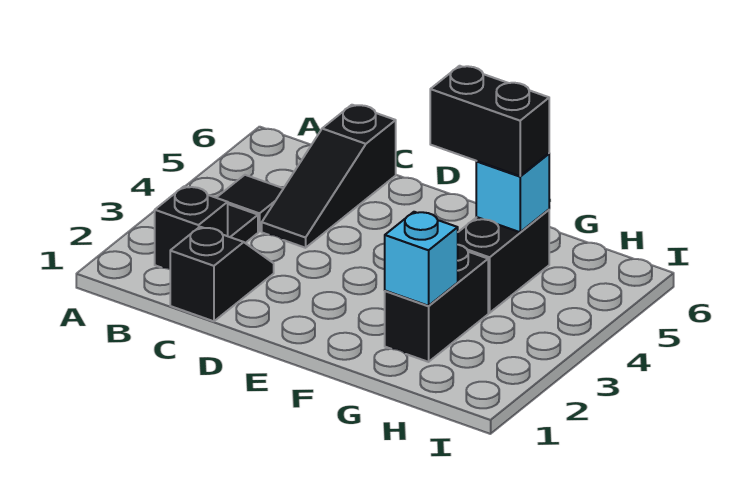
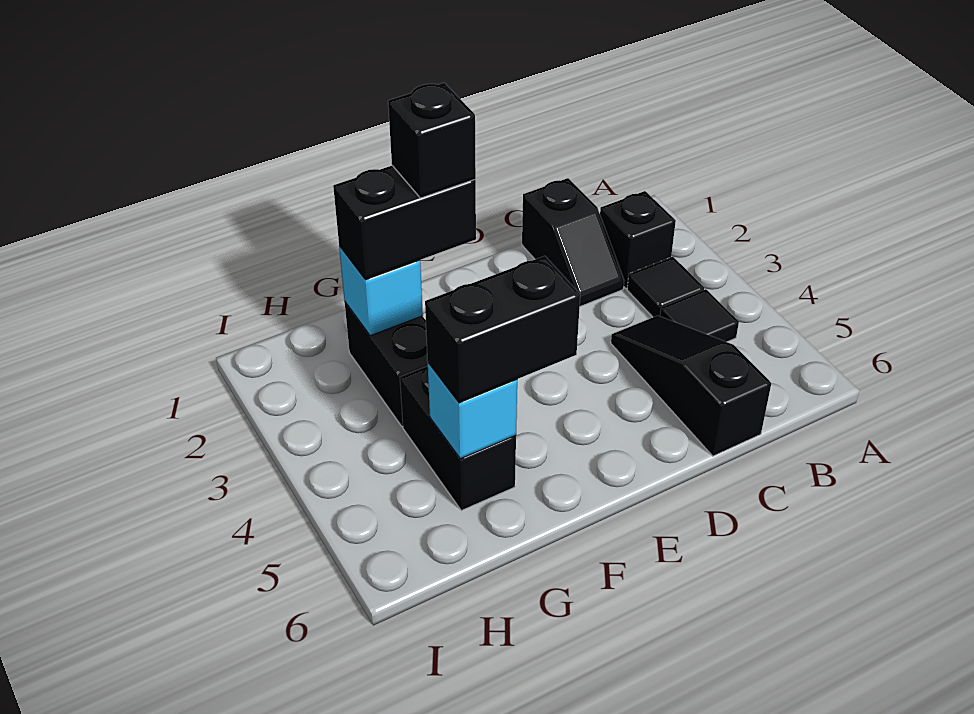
none -> black 1x2 brick [333,166,476,280]
none -> black 1x1 brick [388,83,476,198]

